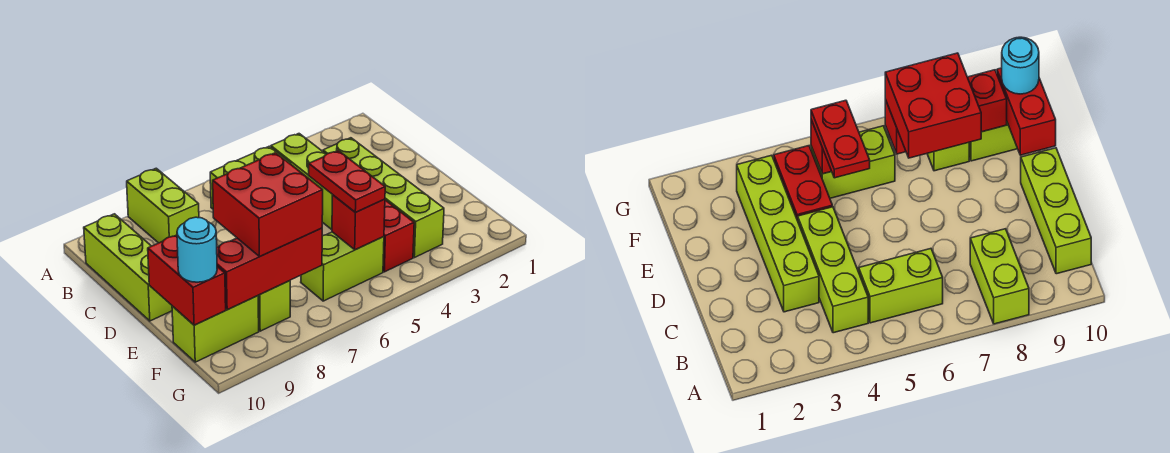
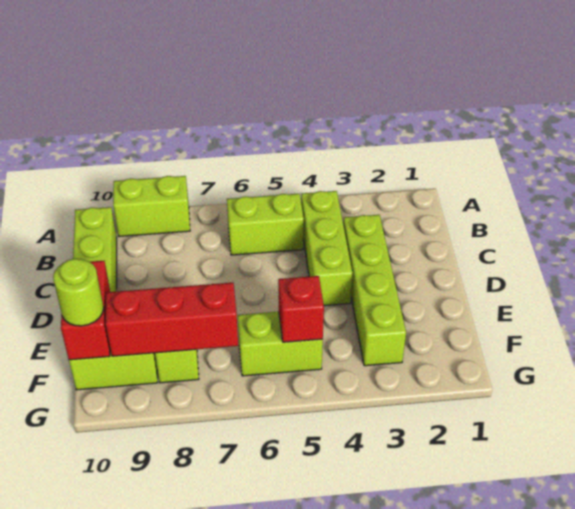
lime 1x2 brick [127,168,199,243] -> lime 1x2 brick turned to [113,176,190,237]
red 1x2 brick [383,200,414,272] -> none
red 1x2 plate [309,151,385,212] -> none
red 2x2 brick [213,153,323,256] -> none
cyan 1x1 round brick [177,217,217,282] -> lime 1x1 round brick [53,259,104,326]

